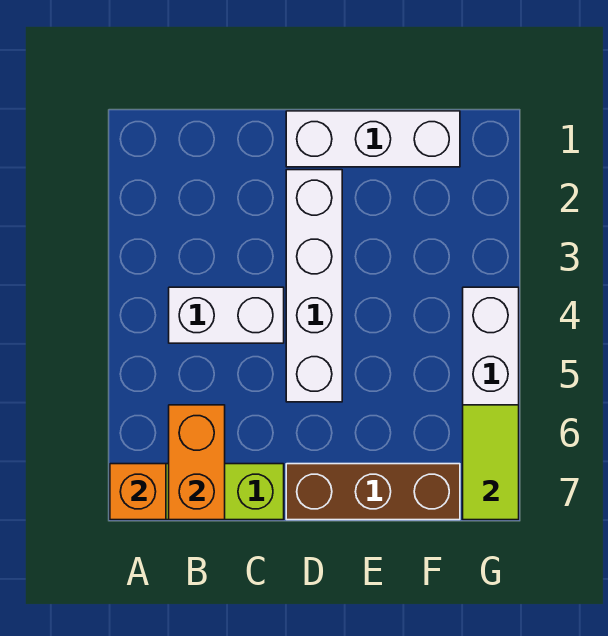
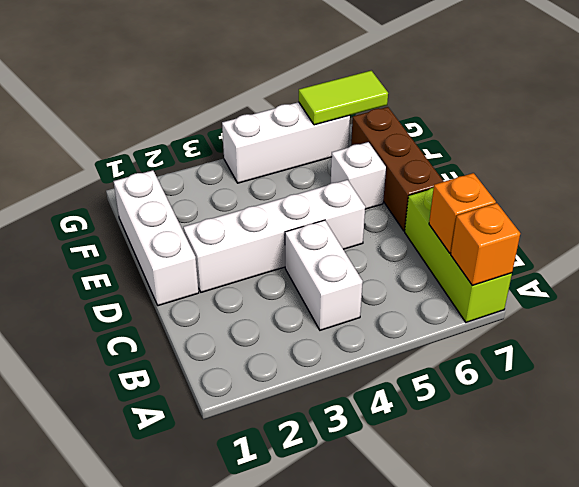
orange 1x2 brick [169,405,225,520] -> orange 1x1 brick [429,173,496,253]
none -> white 1x1 brick [331,142,386,209]

